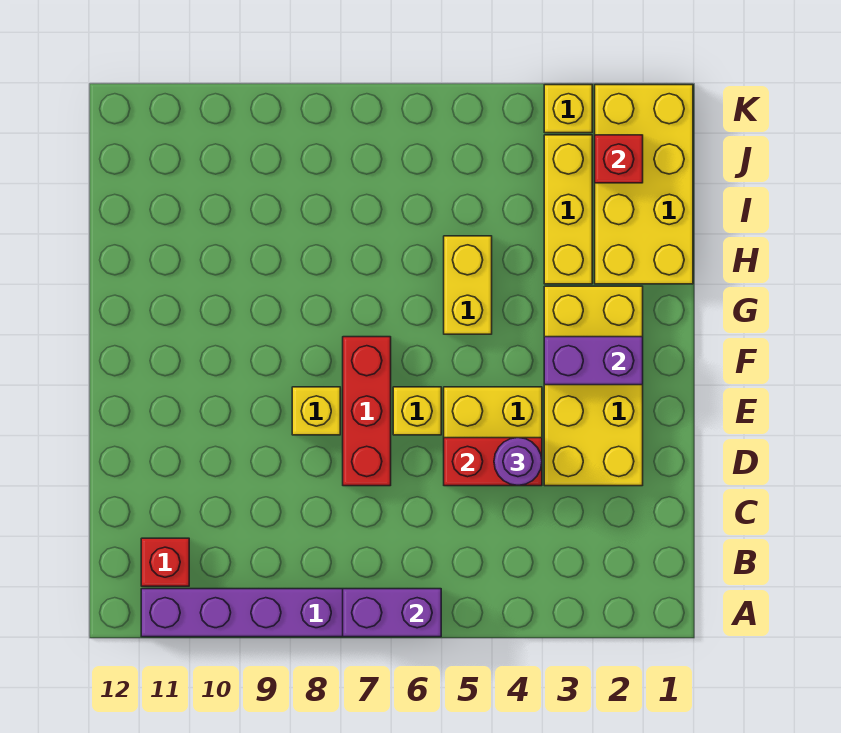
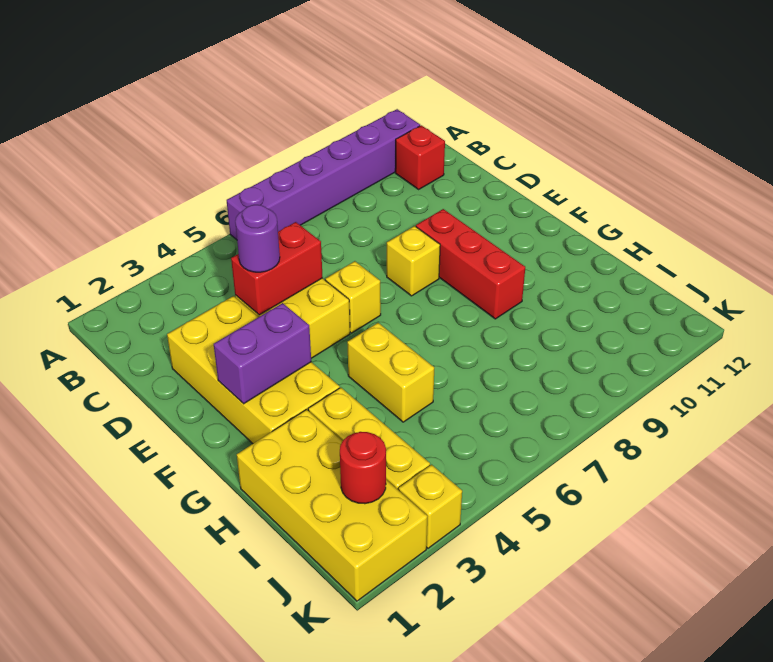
purple 1x2 brick [343,589,441,637] -> none
red 1x3 brick [343,337,391,486] -> red 1x3 brick moved to [416,209,525,319]
red 1x1 brick [595,135,643,183] -> red 1x1 round brick [340,432,386,504]

